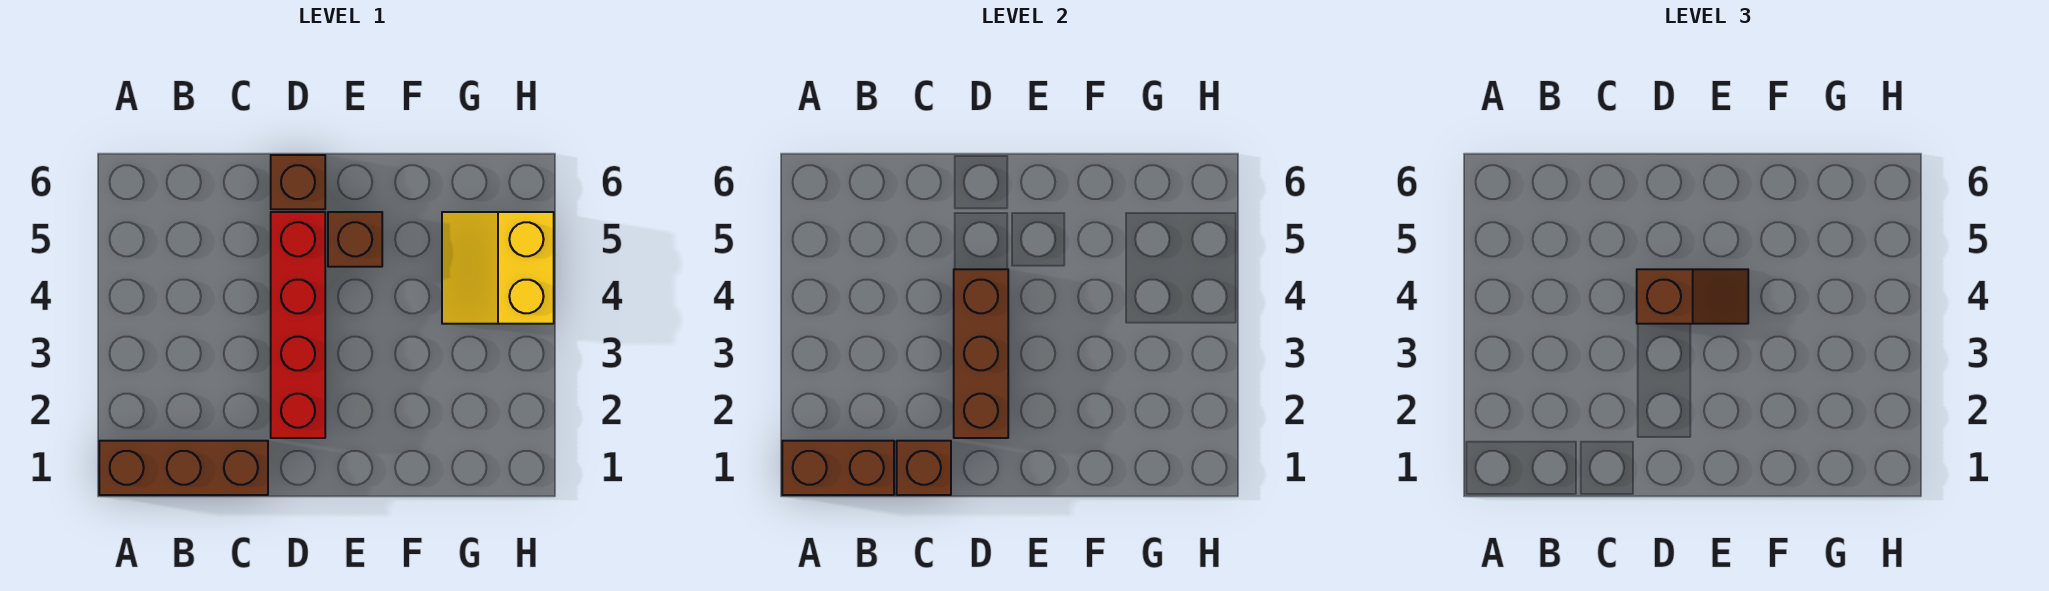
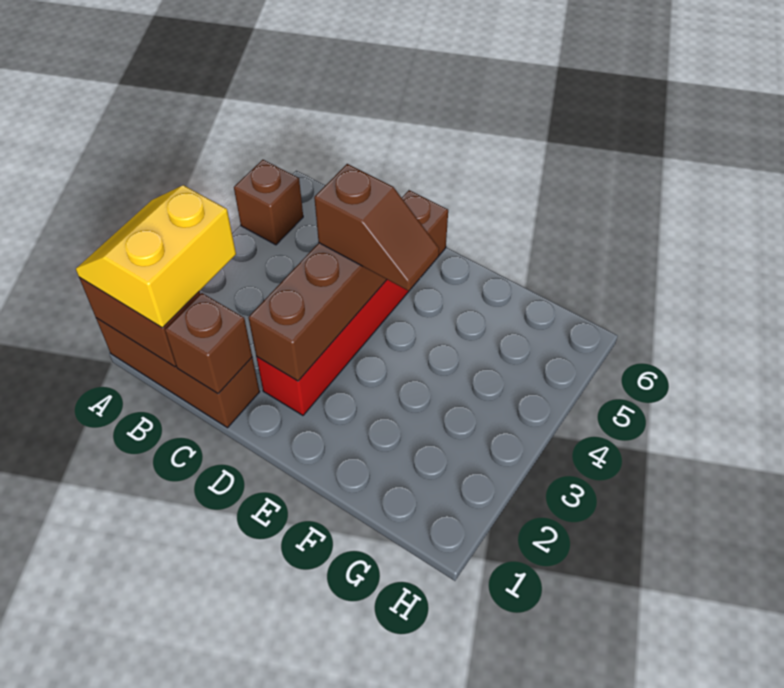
brown 1x1 brick [328,212,382,267] -> brown 1x1 brick moved to [234,160,303,245]
yellow 2x2 slope [442,212,554,324] -> yellow 2x2 slope moved to [76,185,236,328]

